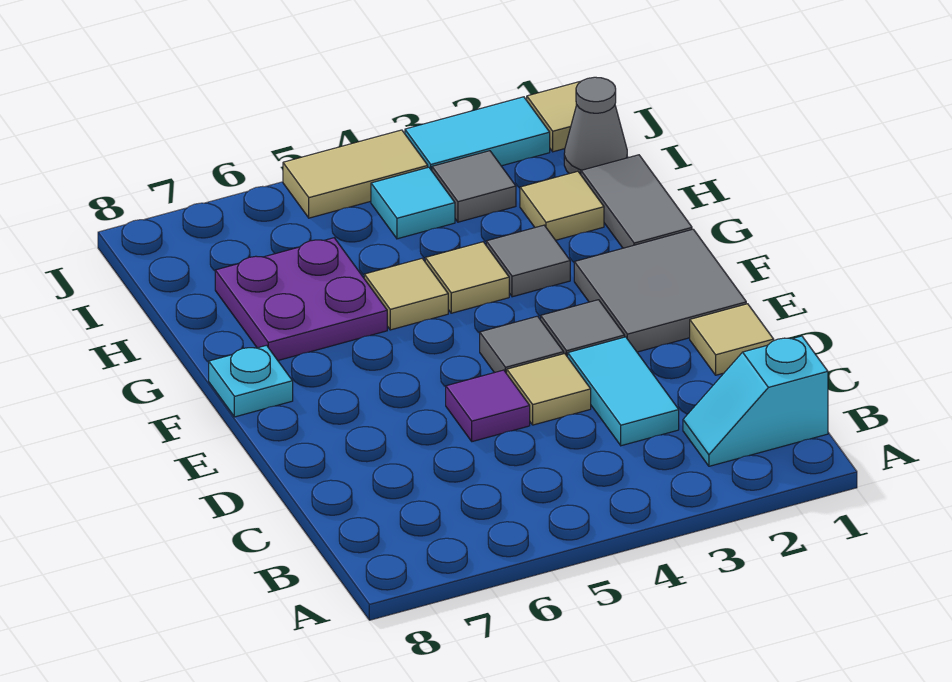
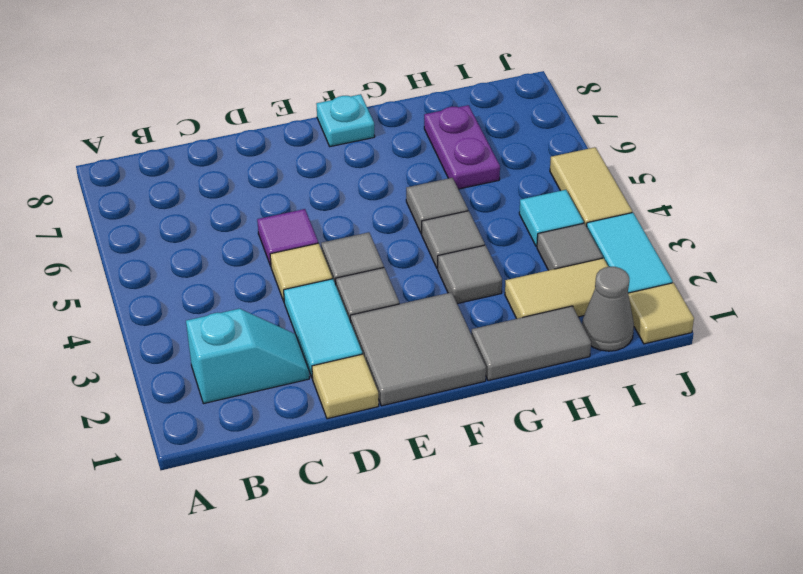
cyan 1x2 slope [683,336,828,466] -> cyan 1x2 slope turned to [186,309,309,404]
cyan 1x2 tile [568,337,679,446] -> cyan 1x2 tile turned to [284,279,362,378]
tan 1x1 tile [425,242,509,313] -> grey 1x1 tile [422,211,485,268]
tan 1x1 tile [364,259,448,330] -> grey 1x1 tile [406,178,468,234]
purple 2x2 plate [215,238,387,360] -> purple 1x2 plate [424,105,500,189]
tan 1x1 tile [520,171,604,240] -> tan 1x2 tile [505,258,608,319]

